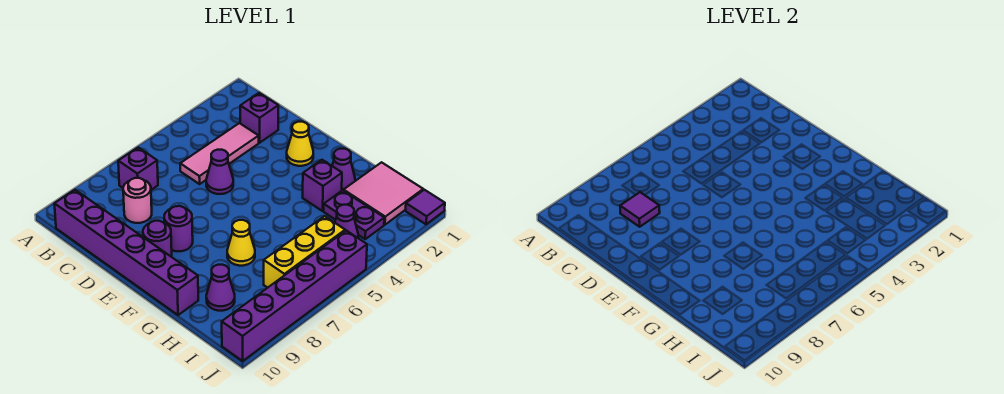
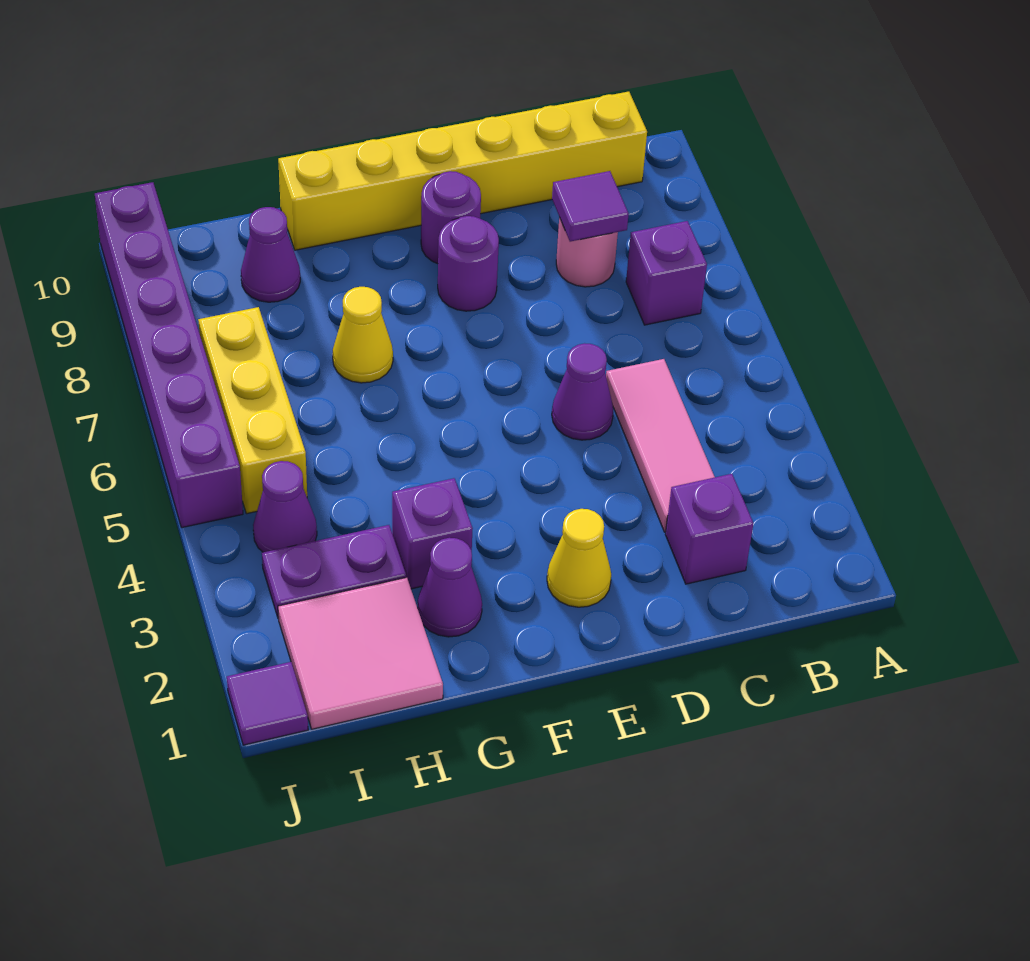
purple 1x6 brick [55,190,198,315] -> yellow 1x6 brick [278,92,647,250]

